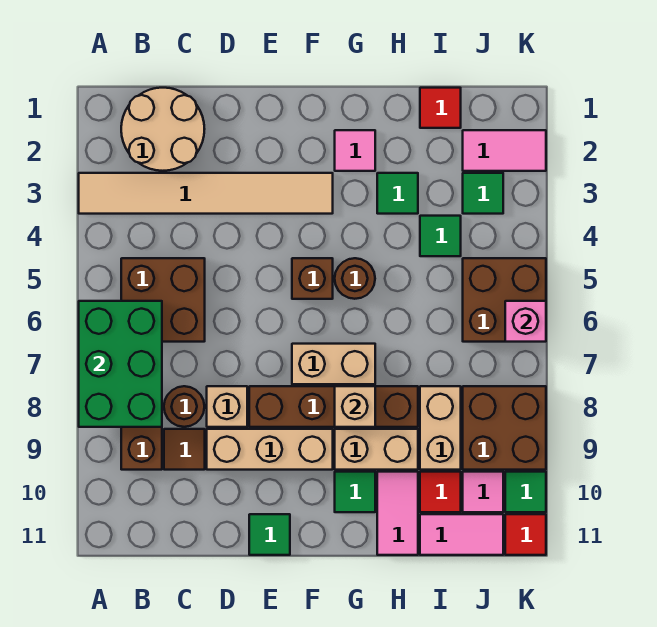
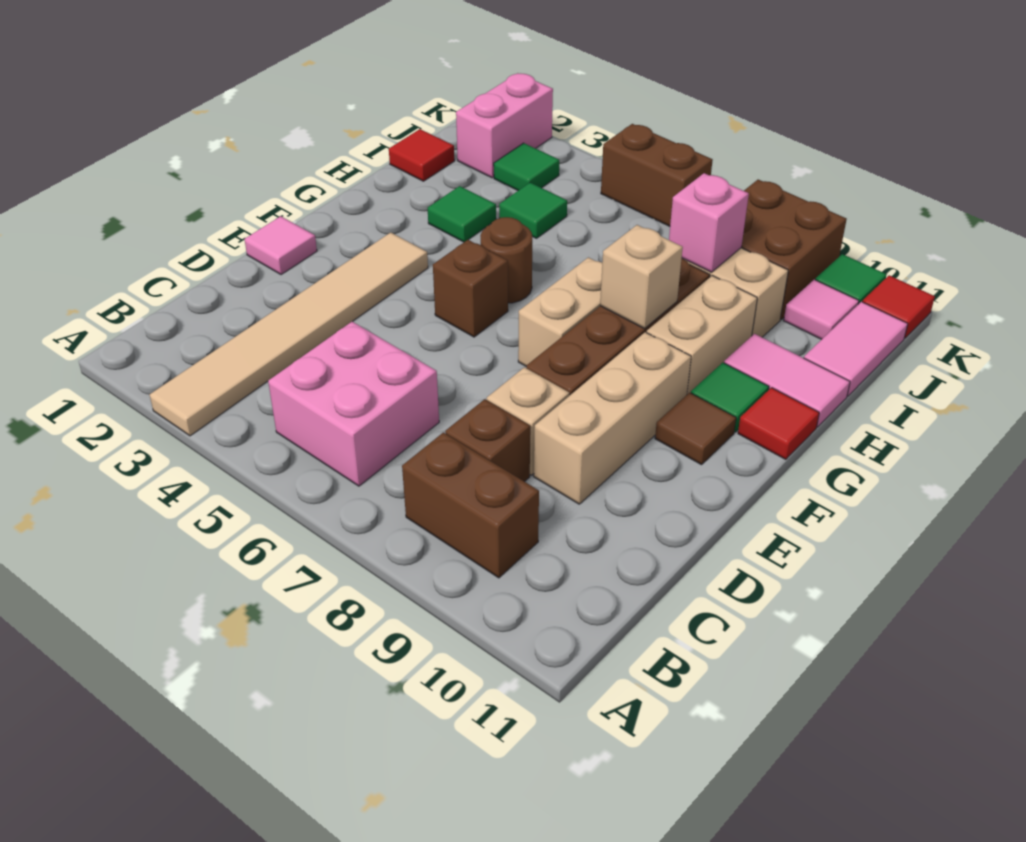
green 2x3 brick [79,301,162,427] -> none
tan 2x2 round brick [121,88,204,171] -> none
brown 2x2 brick [121,258,205,342] -> pink 2x2 brick [268,322,439,486]
brown 1x1 round brick [164,386,204,427] -> brown 1x1 brick [445,399,530,482]
brown 1x1 tile [164,429,205,470] -> brown 1x1 tile moved to [655,393,736,465]
green 1x1 tile [249,514,290,555] -> none
pink 1x1 tile [335,130,375,171] -> pink 1x1 tile moved to [245,216,317,275]
red 1x1 tile [420,472,461,512] -> red 1x1 tile moved to [738,388,819,459]
pink 1x2 tile [463,130,546,171] -> pink 1x2 brick [456,73,553,178]
brown 2x2 brick [463,258,546,342] -> brown 1x2 brick [601,124,713,226]
pink 1x1 brick [505,301,546,342] -> pink 1x1 brick moved to [669,173,749,272]

